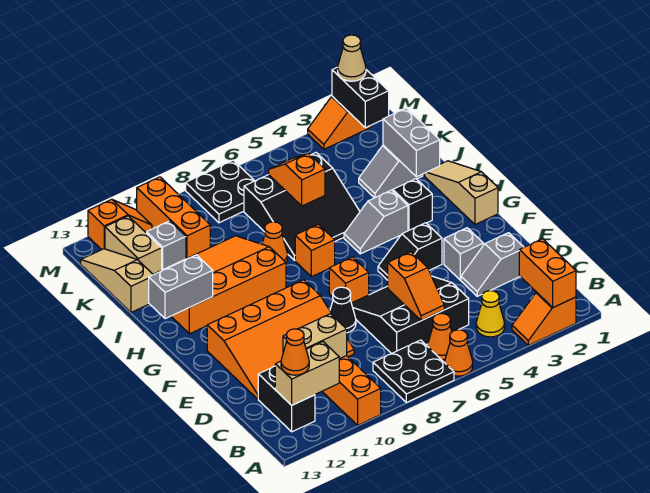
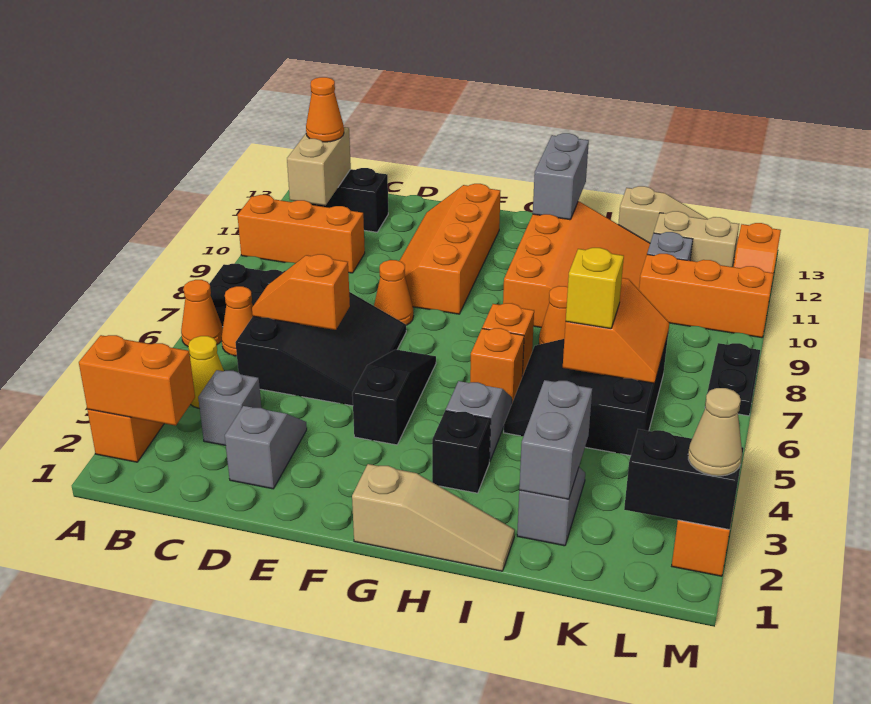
tan 1x2 brick [283,314,347,359] -> none
orange 3x4 slope [207,280,354,399] -> orange 2x4 slope [400,184,500,314]
grey 1x1 brick [444,228,483,280] -> grey 1x1 brick moved to [198,370,261,446]
black 1x1 cone [330,287,356,333] -> orange 1x1 cone [374,260,413,325]
black 1x2 slope [378,223,442,280] -> black 1x3 slope [352,349,436,445]
orange 1x1 brick [329,257,369,303] -> orange 1x1 brick moved to [470,328,524,402]
grey 1x2 brick [383,108,440,177] -> grey 1x2 brick turned to [519,380,592,499]
orange 1x2 slope [269,153,325,206] -> orange 2x2 slope [563,278,669,383]
none -> yellow 1x1 brick [566,248,624,329]
black 2x2 plate [186,160,254,223] -> black 1x2 plate [705,343,760,416]

